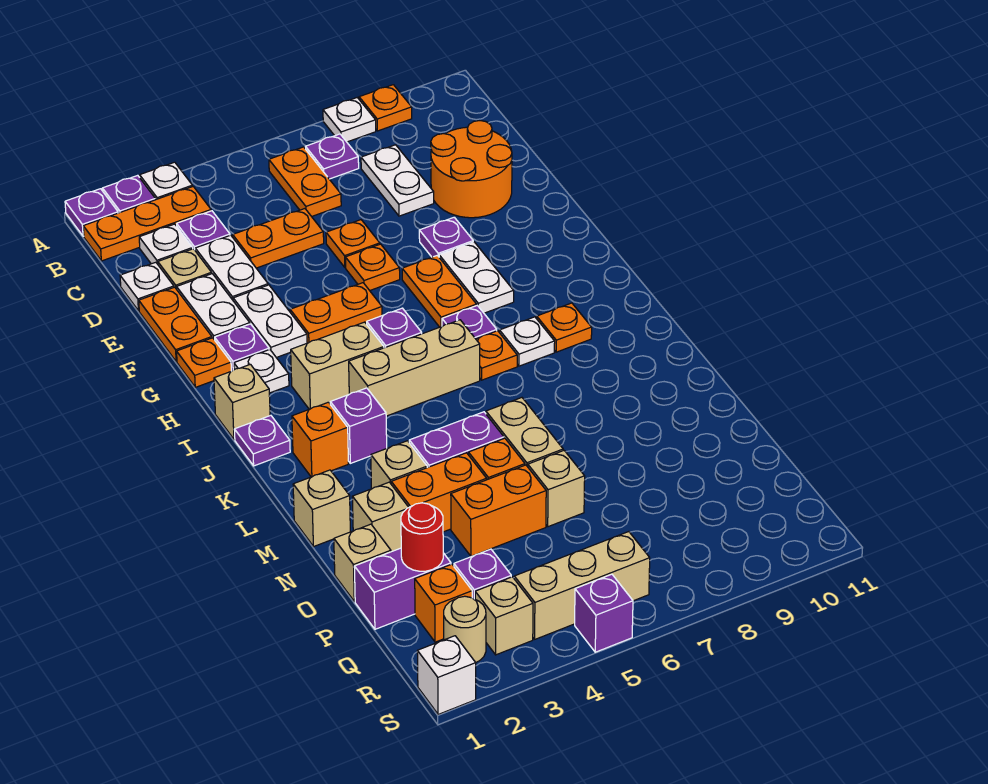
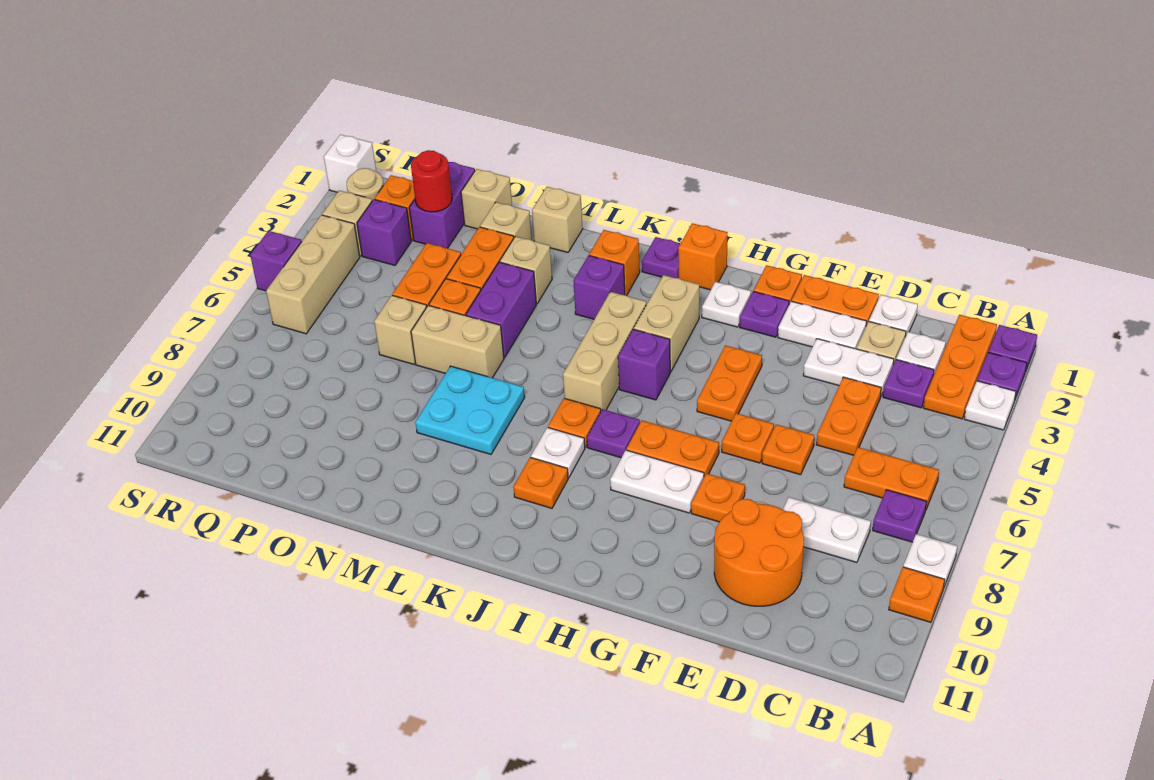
white 1x2 plate [233,285,307,358] -> none
purple 1x1 plate [419,217,473,257] -> orange 1x1 plate [691,473,745,522]
tan 1x1 brick [214,364,270,440] -> orange 1x1 brick [678,223,728,290]
none -> cyan 2x2 plate [415,366,525,454]

